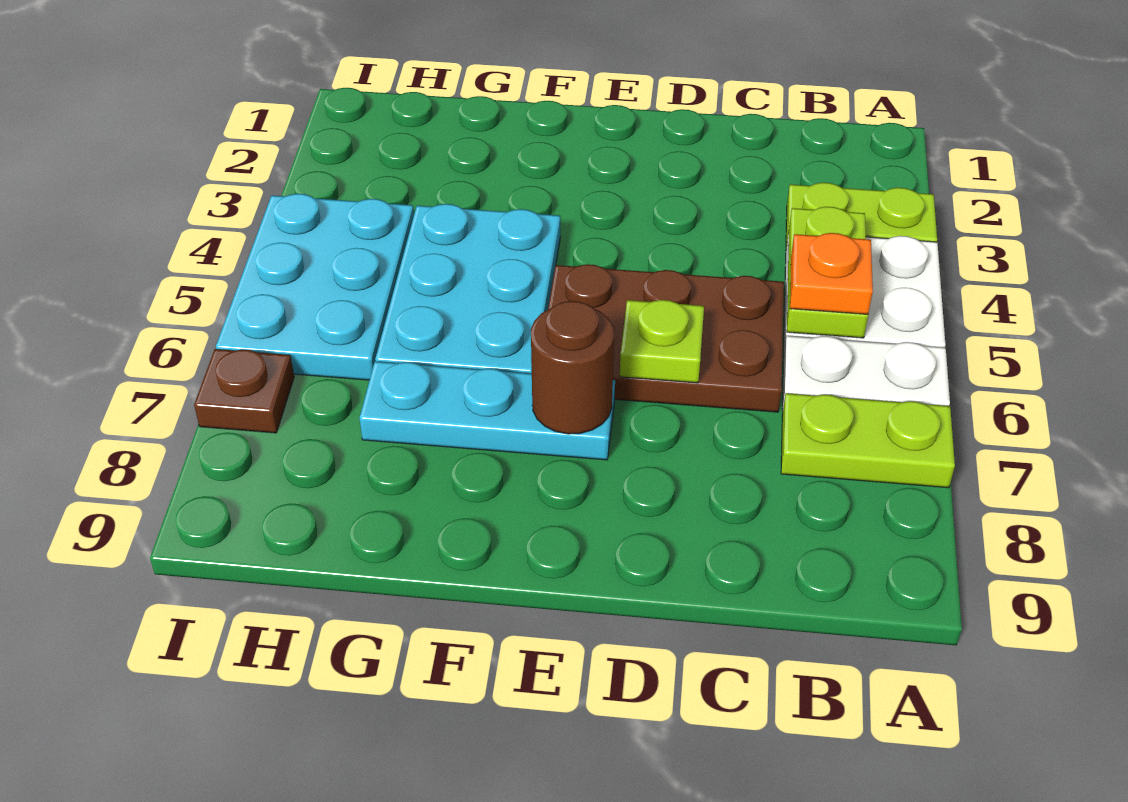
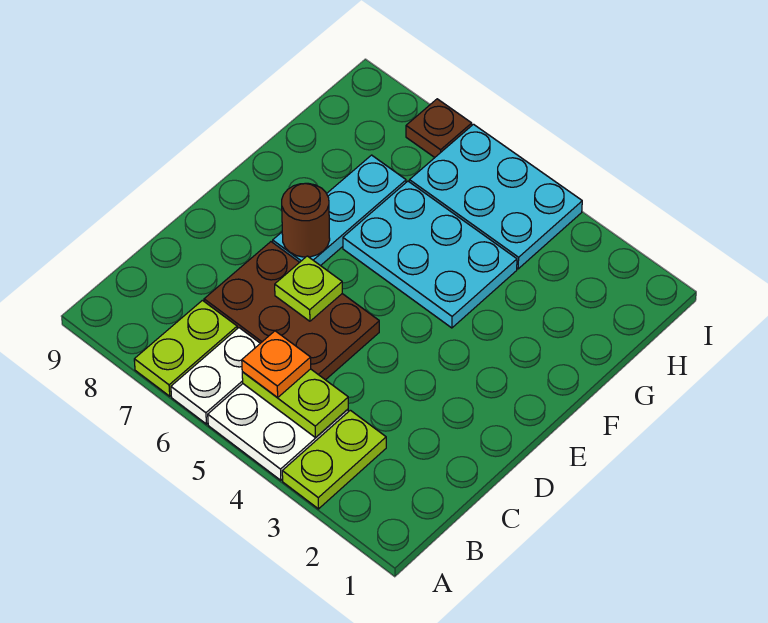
brown 2x3 plate [548,264,784,412] -> brown 2x3 plate turned to [204,242,379,380]

